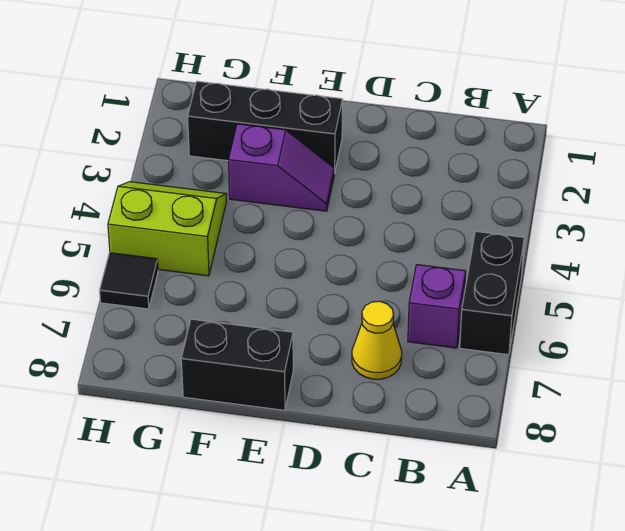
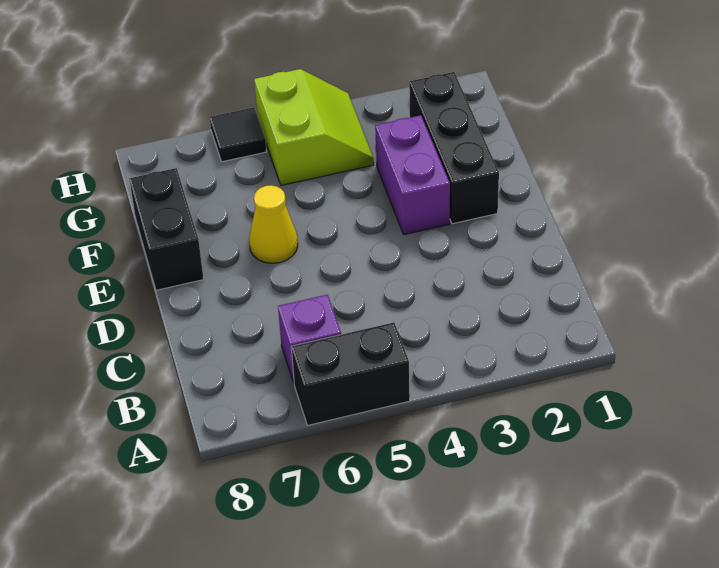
yellow 1x1 cone [352,301,402,379] -> yellow 1x1 cone moved to [249,185,298,263]
purple 1x2 slope [228,124,334,211] -> purple 1x2 brick [375,115,450,235]

